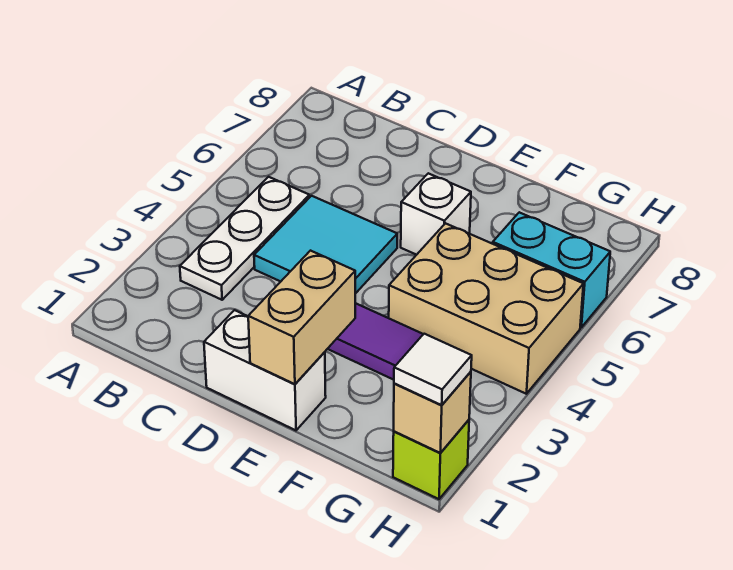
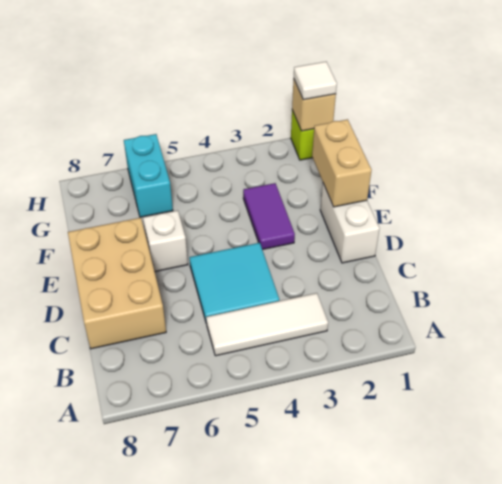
white 1x3 plate [180,177,310,300] -> white 1x3 tile [206,293,328,356]
tan 1x2 brick [248,251,355,384] -> tan 1x2 brick turned to [312,119,372,207]
tan 2x3 brick [389,223,583,394] -> tan 2x3 brick moved to [68,218,166,349]

